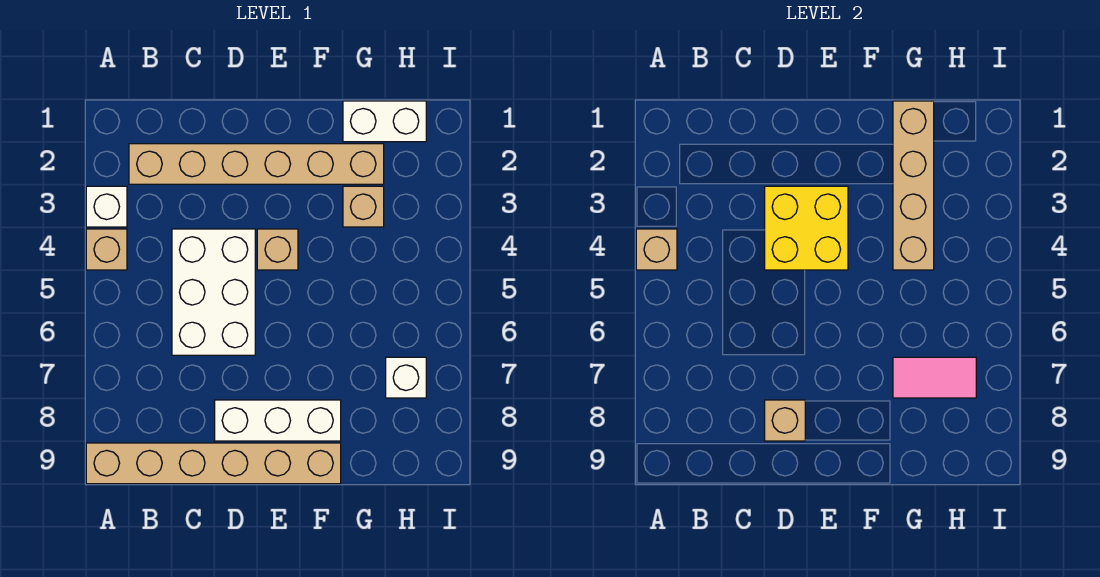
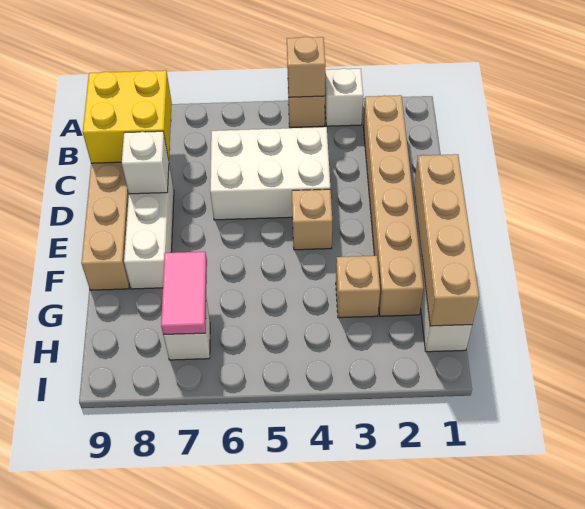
yellow 2x2 brick [765,186,848,270] -> yellow 2x2 brick moved to [83,70,172,163]
tan 1x1 brick [765,400,805,441] -> white 1x1 brick [122,131,169,194]
tan 1x4 brick [893,101,934,270] -> tan 1x4 brick turned to [414,154,479,326]

